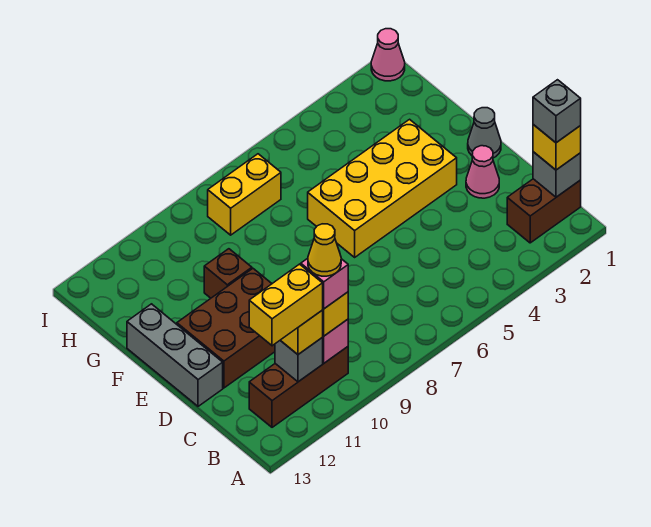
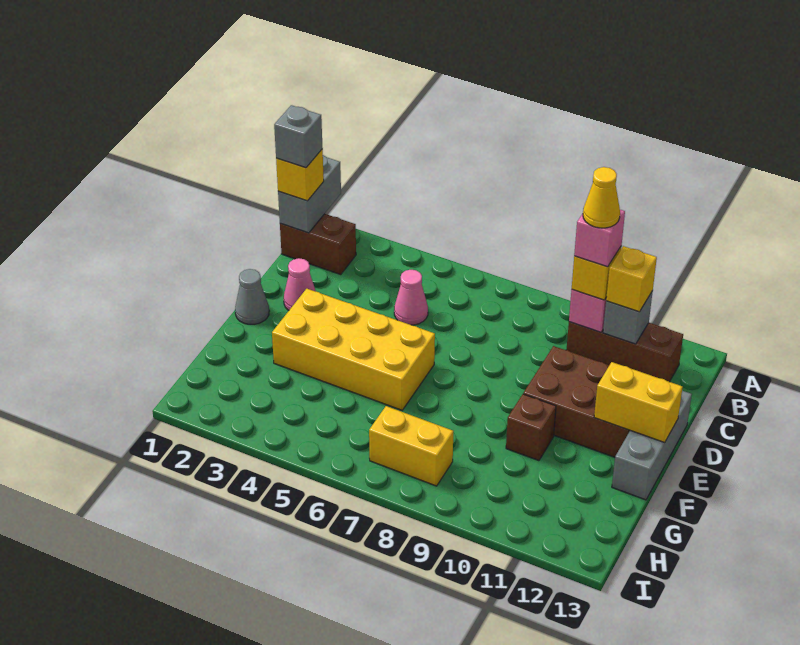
grey 1x1 brick [533,152,581,197] -> grey 1x2 brick [278,155,341,233]
yellow 1x2 brick [249,264,323,346] -> yellow 1x2 brick moved to [594,362,683,443]
pink 1x1 cone [371,29,405,81] -> pink 1x1 cone moved to [394,270,428,325]

